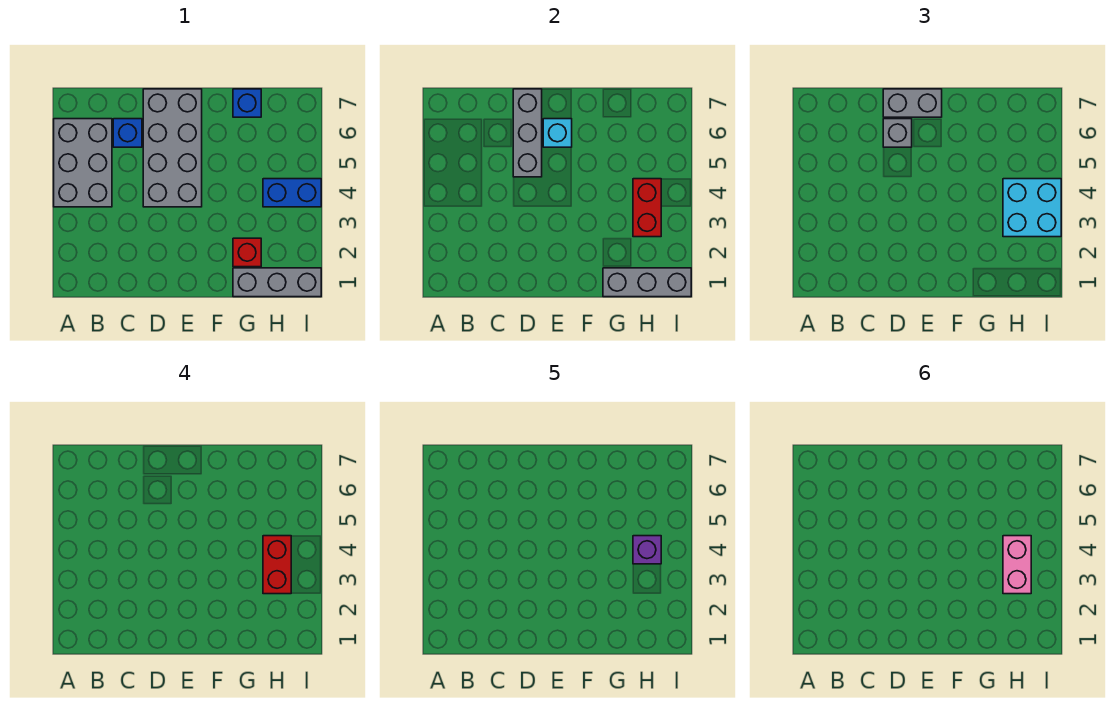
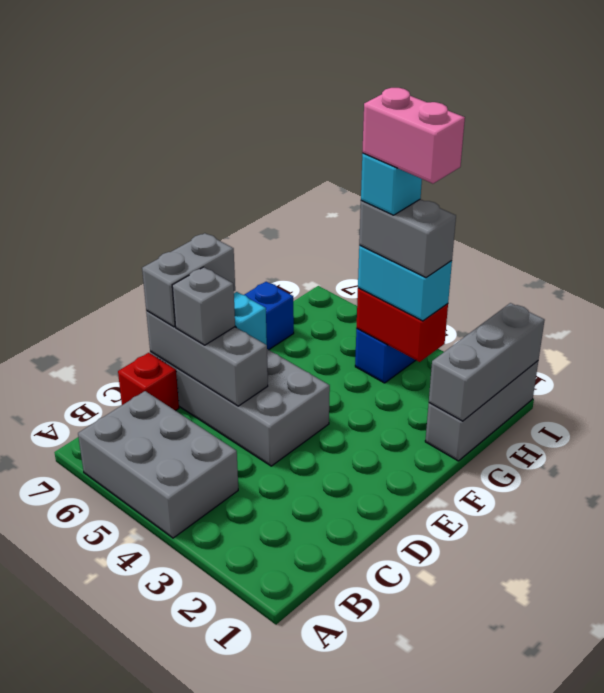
blue 1x1 brick [113,119,142,147] -> none
red 1x1 brick [233,238,261,267] -> red 1x1 brick moved to [118,353,179,411]
cyan 2x2 brick [1003,179,1061,237] -> cyan 1x2 brick [358,246,452,321]
red 1x2 brick [263,536,291,594] -> grey 1x2 brick [359,199,456,278]
purple 1x1 brick [633,536,661,564] -> cyan 1x1 brick [361,153,422,215]

